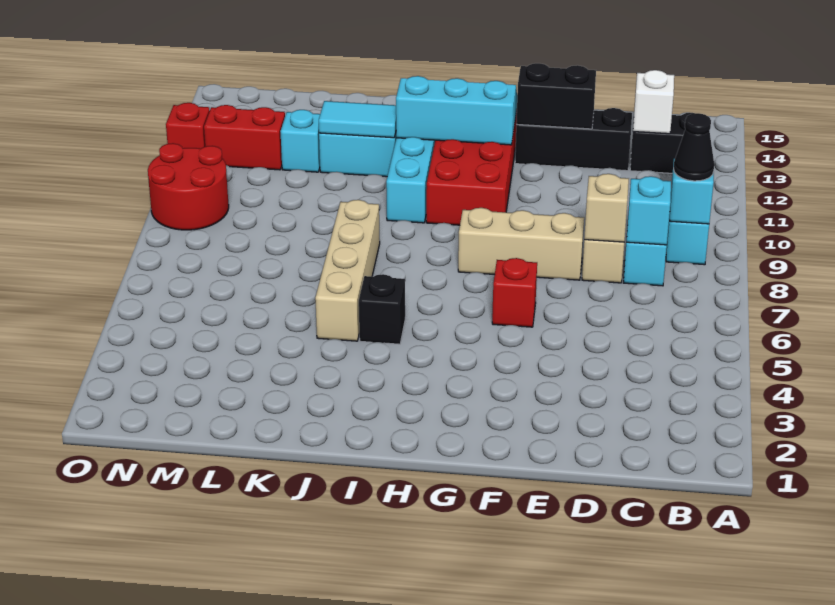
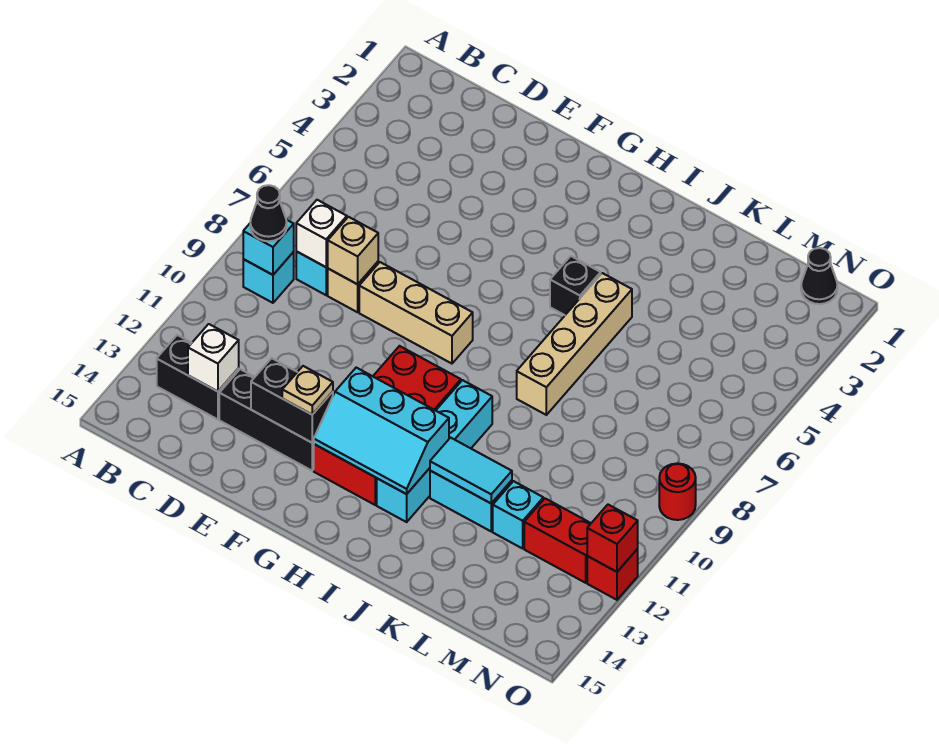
cyan 1x1 brick [627,176,671,245] -> white 1x1 brick [296,200,347,267]
red 1x1 brick [492,258,537,327] -> red 1x1 brick moved to [587,505,638,572]
none -> tan 1x1 plate [282,366,333,415]
none -> black 1x1 cone [801,248,837,304]
red 2x2 round brick [148,143,229,230] -> red 1x1 round brick [659,463,696,520]

